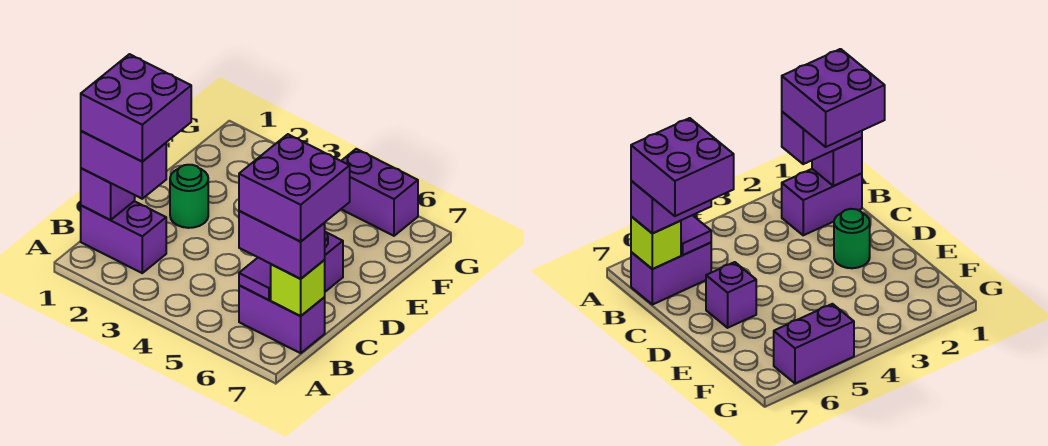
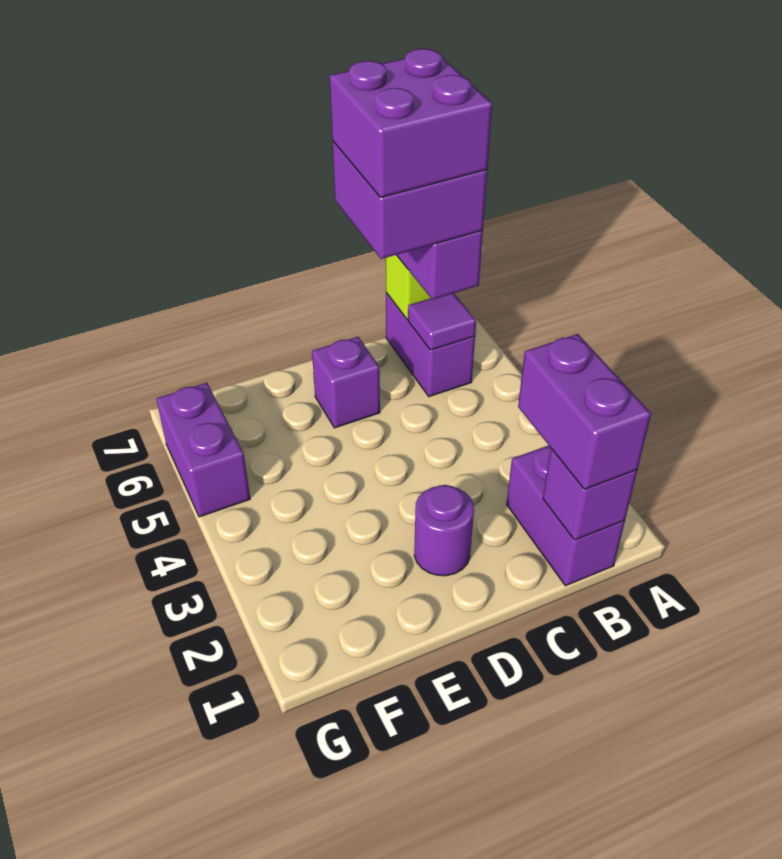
purple 2x2 brick [81,54,191,162] -> purple 2x2 brick moved to [330,49,492,198]
green 1x1 round brick [170,165,208,228] -> purple 1x1 round brick [414,485,474,576]

